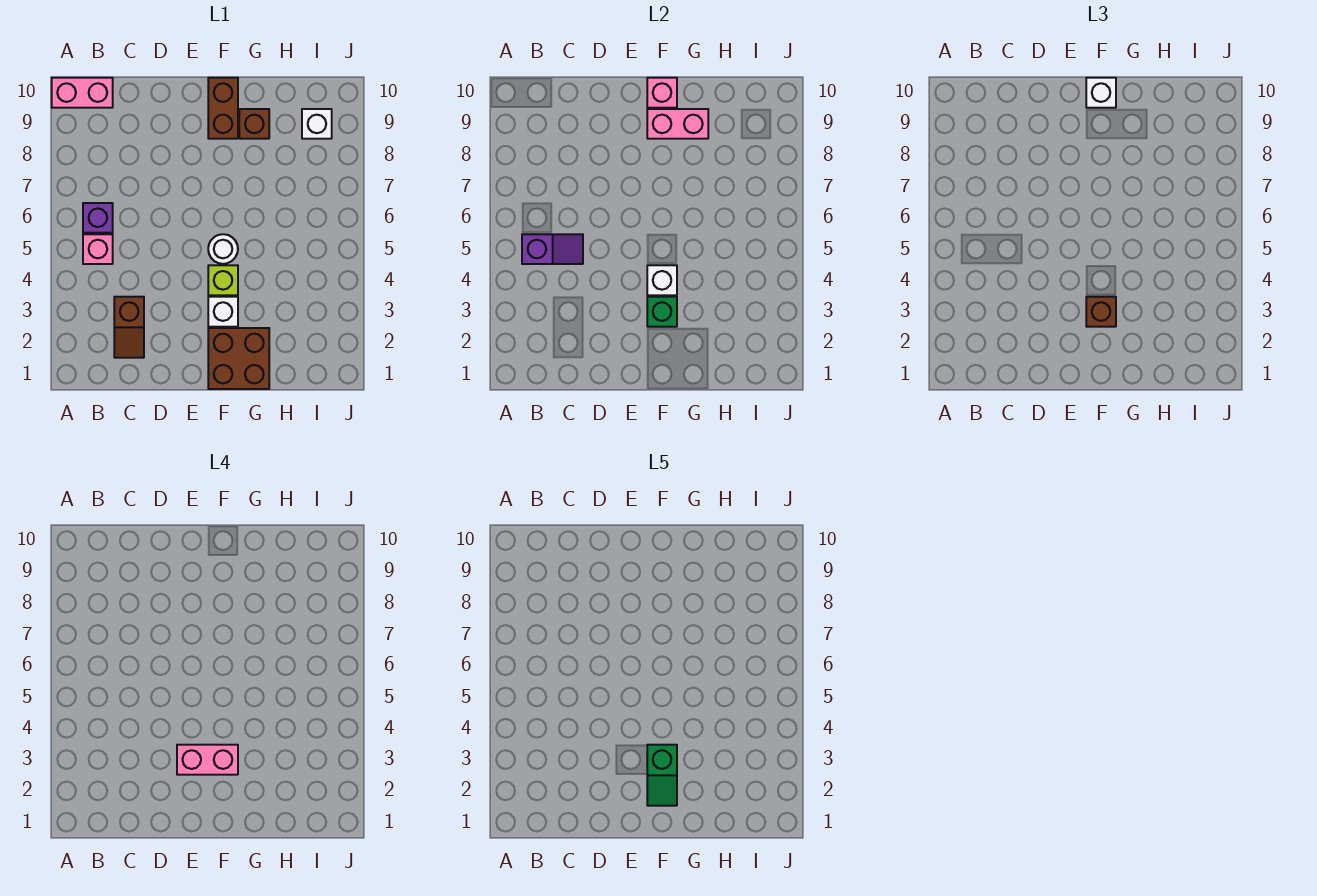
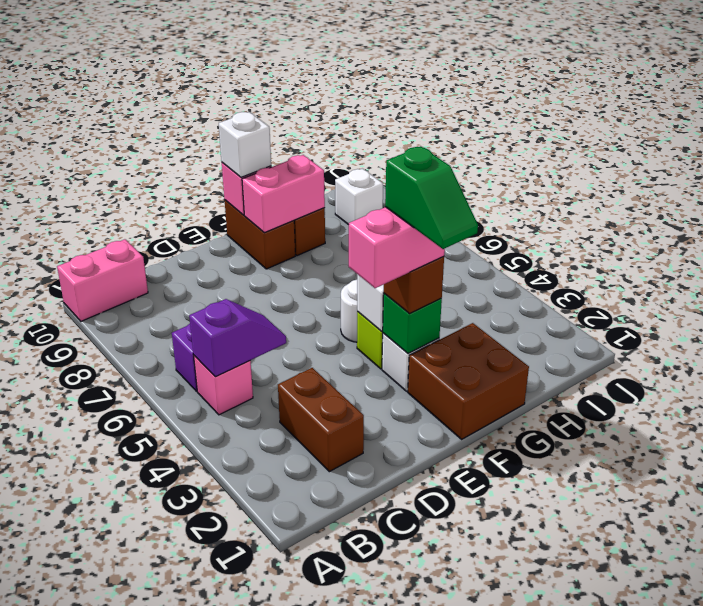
brown 1x2 slope [114,297,144,358] -> brown 1x2 brick [278,368,364,472]

